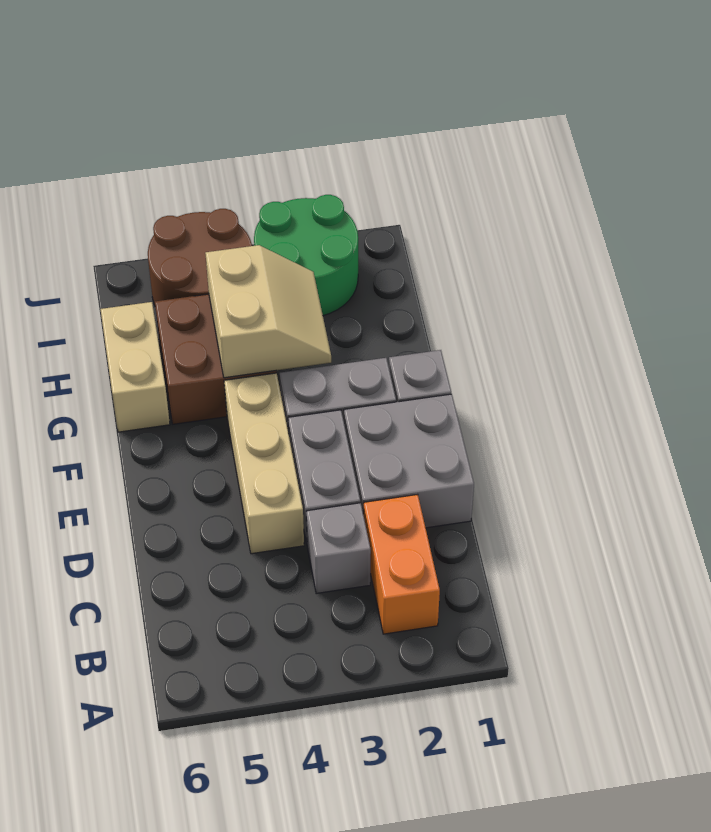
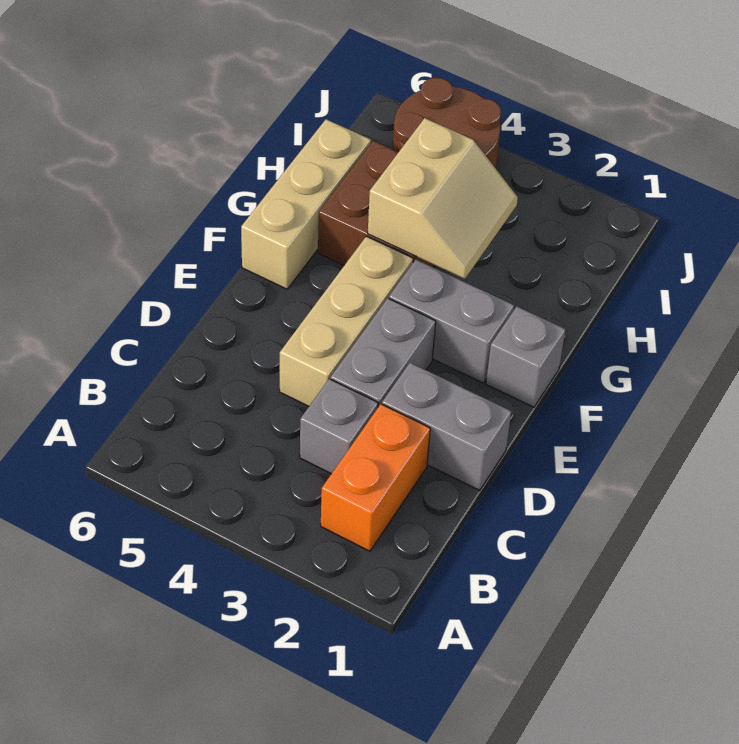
grey 2x2 brick [344,394,474,528] -> grey 1x2 brick [382,363,511,490]
tan 1x2 brick [100,302,170,432] -> tan 1x3 brick [241,119,371,289]
green 2x2 round brick [254,195,358,316] -> none

